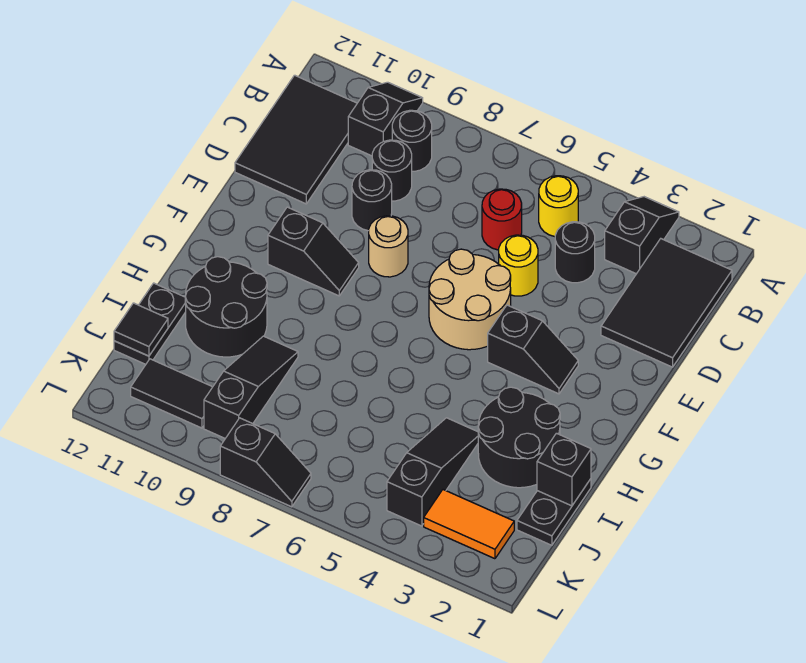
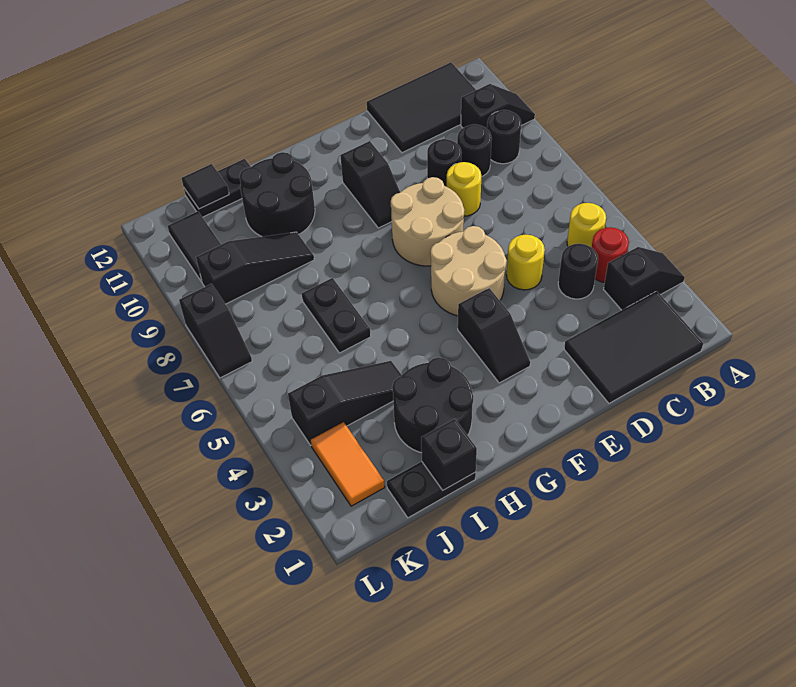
red 1x1 round brick [482,189,522,250] -> red 1x1 round brick moved to [592,227,629,282]
none -> yellow 1x1 round brick [447,162,481,216]
tan 1x1 round brick [369,216,408,277] -> tan 2x2 round brick [391,177,464,266]
none -> black 1x2 plate [302,278,371,353]

